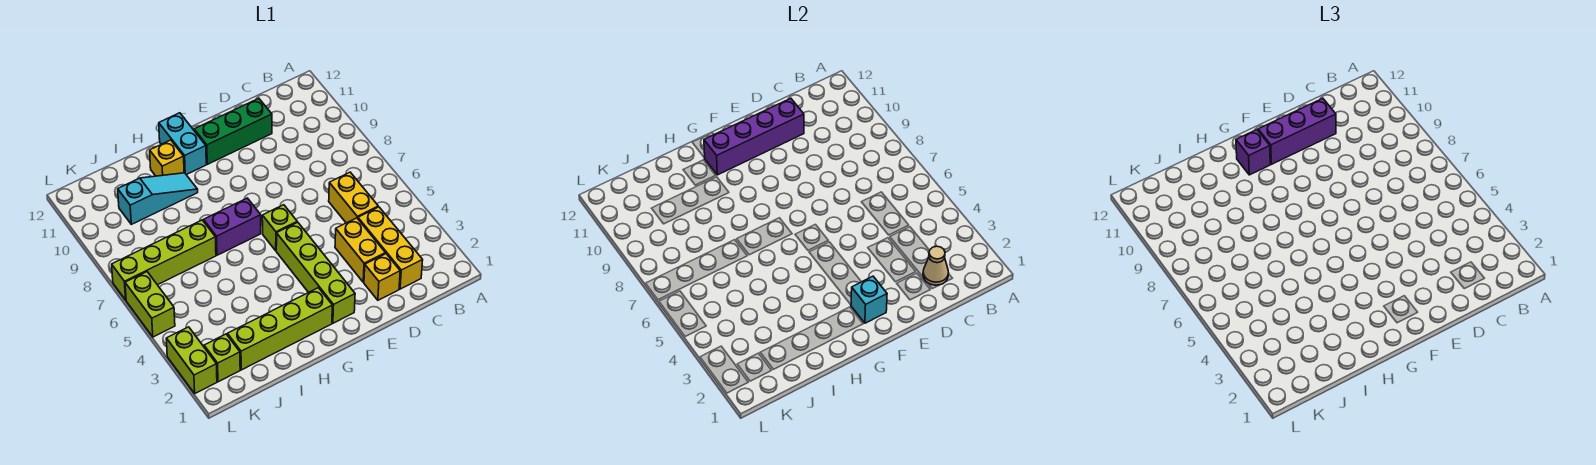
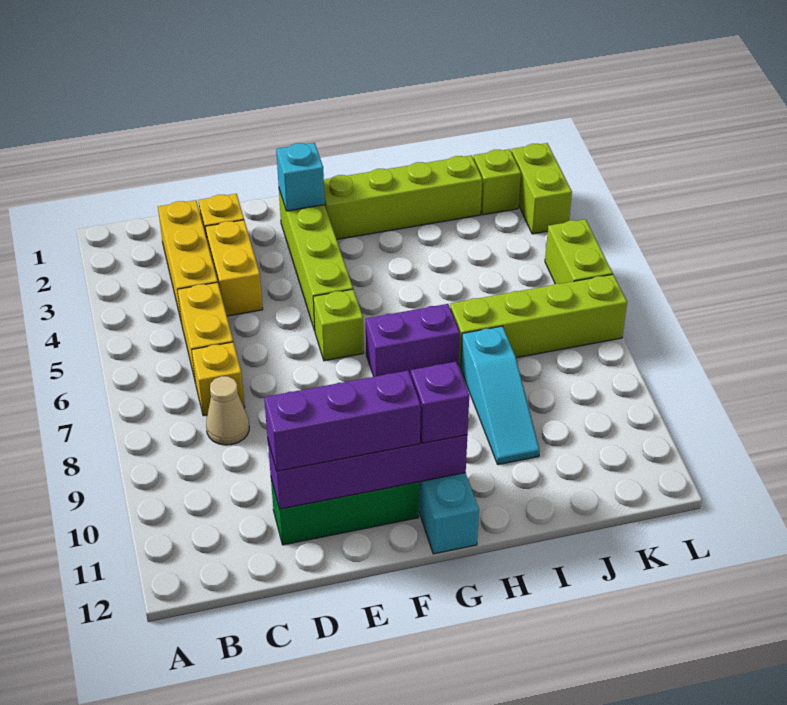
tan 1x1 cone [923,246,948,285] -> tan 1x1 cone moved to [206,376,249,445]
cyan 1x3 slope [118,173,198,224] -> cyan 1x3 slope turned to [461,326,540,465]
yellow 1x1 brick [150,140,184,176] -> yellow 1x1 brick moved to [191,342,245,416]

